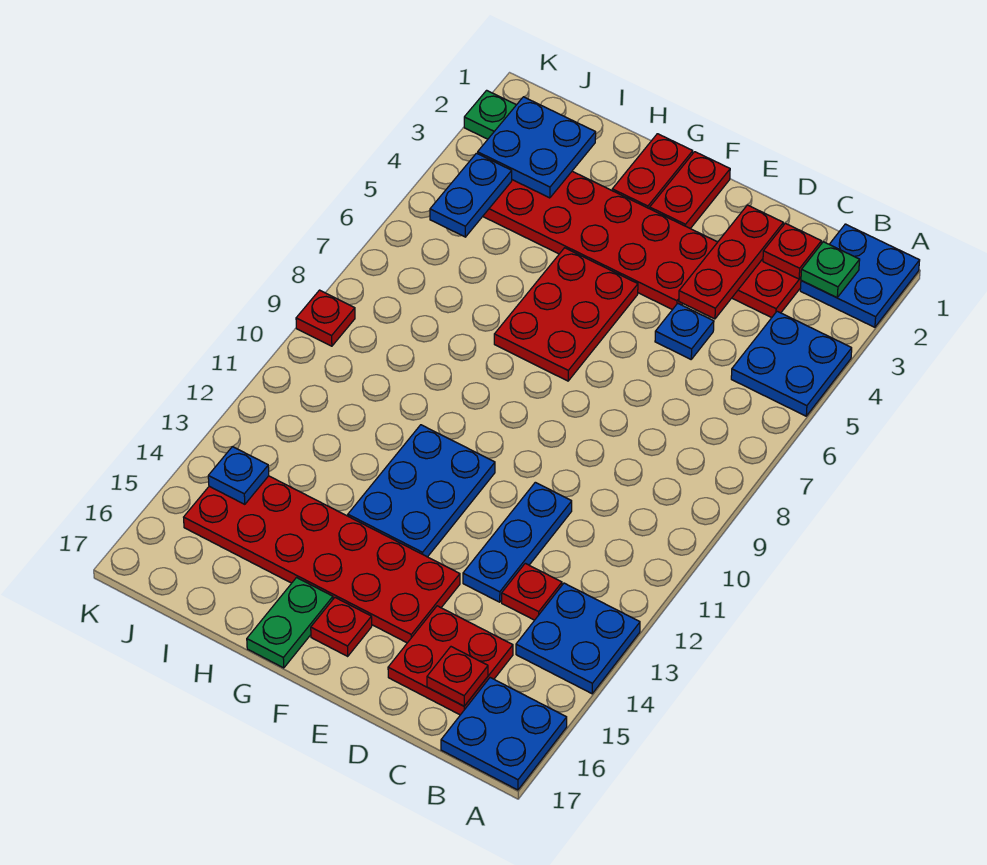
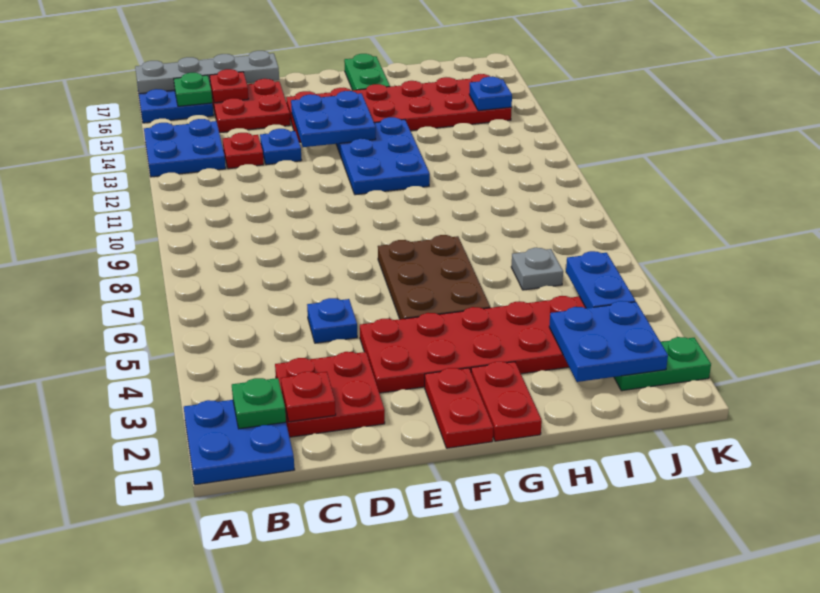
blue 2x2 plate [731,311,852,416] -> blue 2x2 plate moved to [291,91,376,147]
none -> grey 1x4 plate [135,51,279,94]
none -> green 1x1 plate [174,73,212,106]
red 1x3 plate [679,205,783,319] -> none
blue 1x3 plate [463,482,572,602] -> blue 1x1 plate [260,129,301,165]
red 2x3 plate [494,248,638,381] -> brown 2x3 plate [378,235,490,319]
red 1x1 plate [311,598,372,656] -> none
none -> grey 1x1 plate [511,248,563,290]
red 1x1 plate [296,290,355,346] -> none

